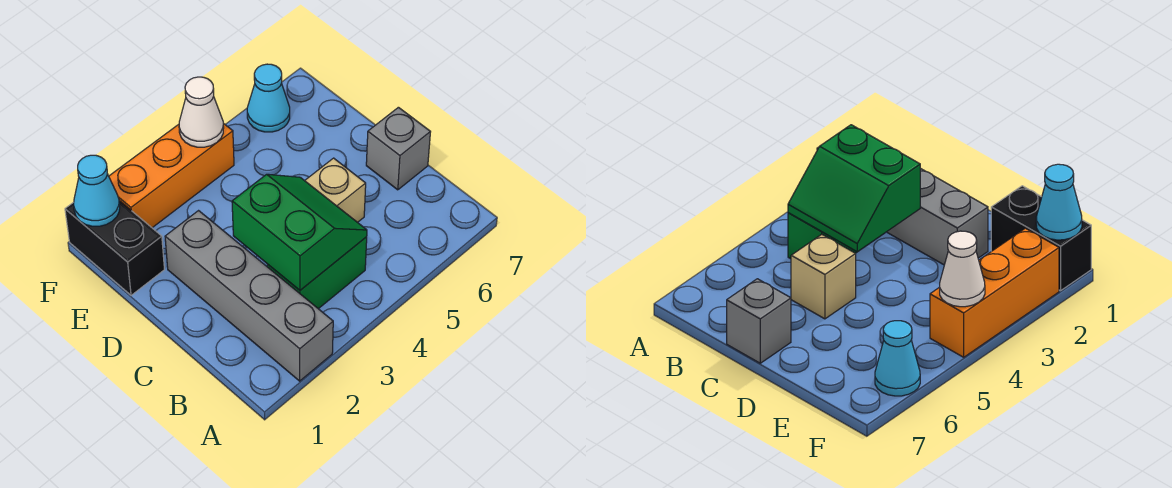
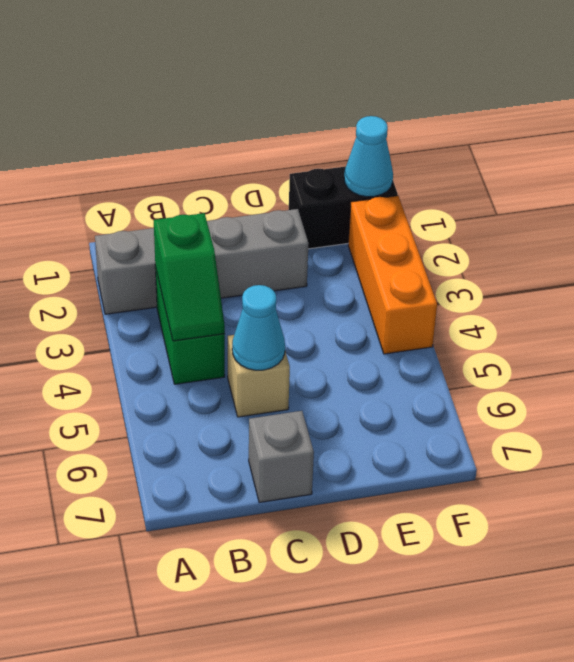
green 2x2 slope [232,174,367,290] -> green 1x2 slope [154,213,225,341]
white 1x1 cone [179,77,224,147] -> none
cyan 1x1 cone [247,64,290,132] -> cyan 1x1 cone moved to [232,285,285,370]

